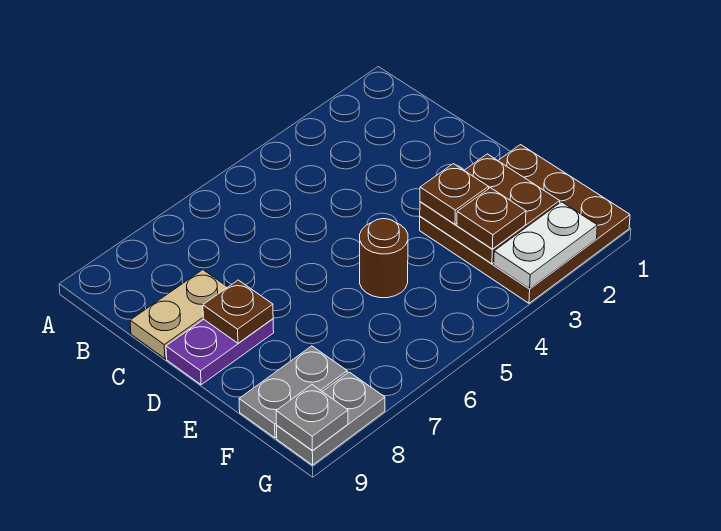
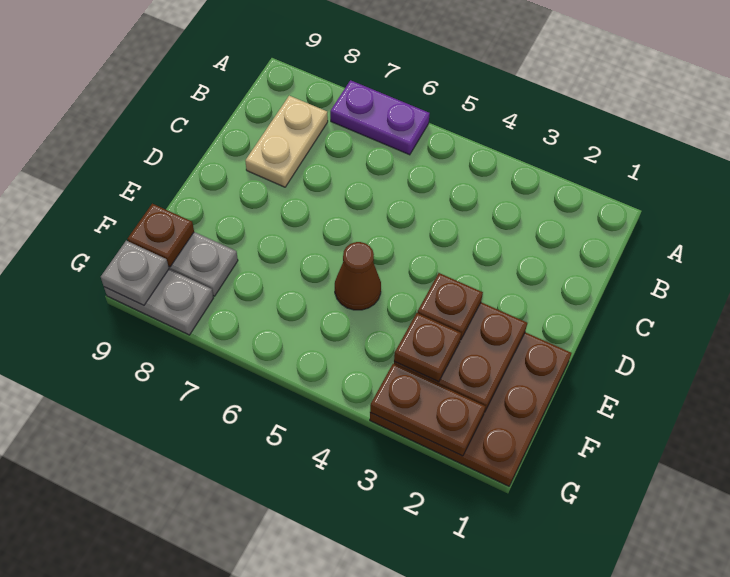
tan 1x2 plate [130,270,227,359] -> tan 1x2 plate turned to [245,96,328,187]
purple 1x2 plate [166,319,274,385] -> purple 1x2 plate moved to [330,80,430,155]
brown 1x1 plate [203,280,273,343] -> brown 1x1 plate moved to [127,204,194,267]
brown 1x1 round brick [360,219,408,298] -> brown 1x1 cone [335,242,381,310]
white 1x2 plate [494,202,597,289] -> brown 1x2 plate [370,364,486,456]

